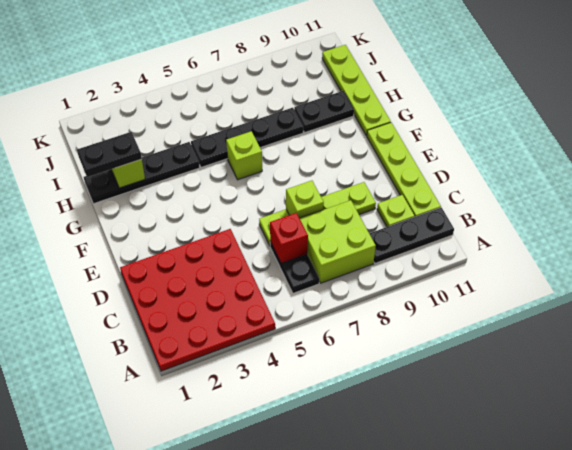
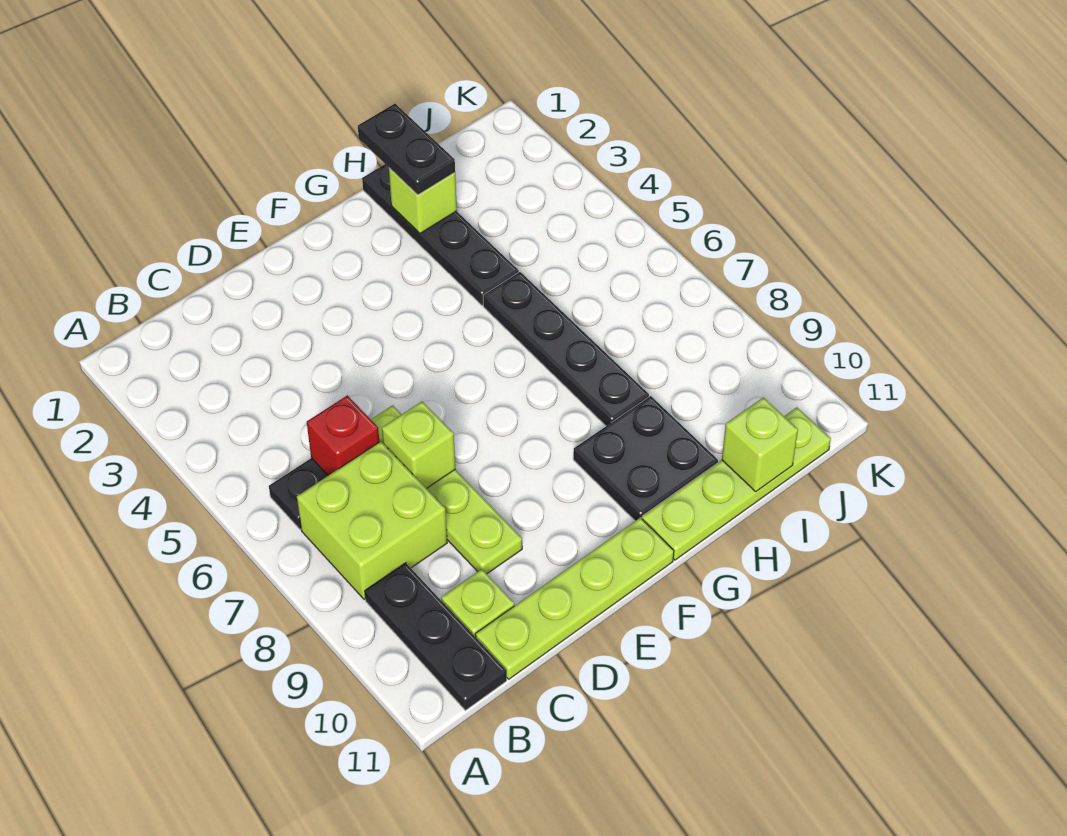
red 4x4 plate [120,229,275,371] -> none
lime 1x1 brick [226,131,262,180] -> lime 1x1 brick moved to [722,398,798,492]
black 1x2 plate [294,91,354,133] -> black 2x2 plate [573,396,718,521]

